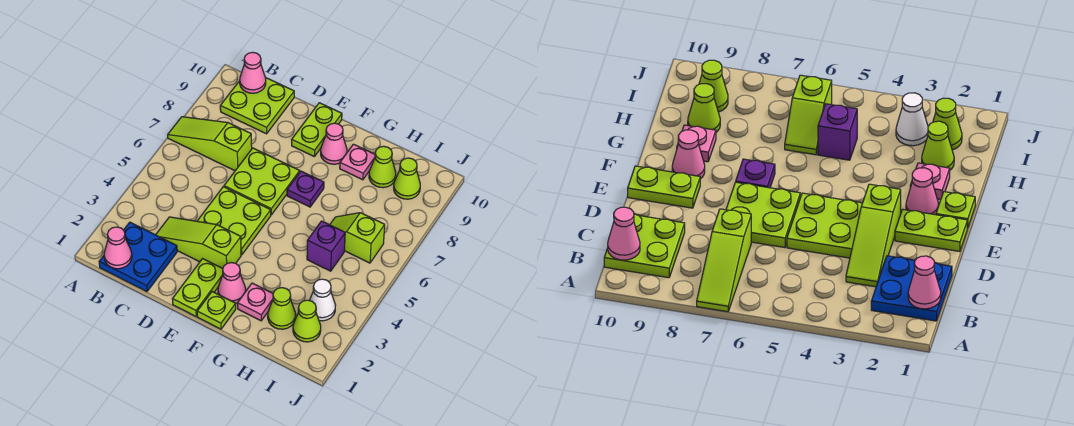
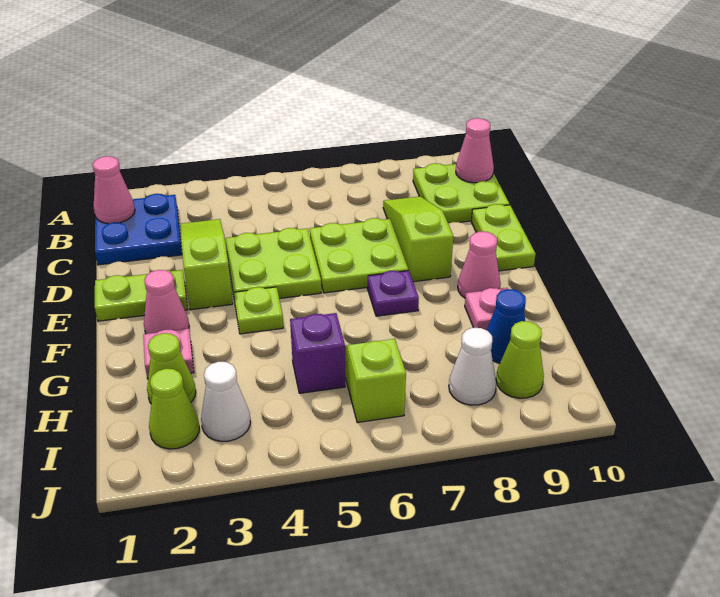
lime 1x3 slope [168,117,252,171] -> lime 1x3 slope moved to [383,196,453,282]
lime 1x2 plate [292,103,342,156] -> lime 1x2 plate turned to [471,204,535,271]
lime 1x1 plate [197,292,236,329] -> lime 1x1 plate moved to [234,287,283,334]
lime 1x1 cone [369,146,396,188] -> blue 1x1 cone [487,289,526,363]
none -> white 1x1 cone [449,328,496,405]

